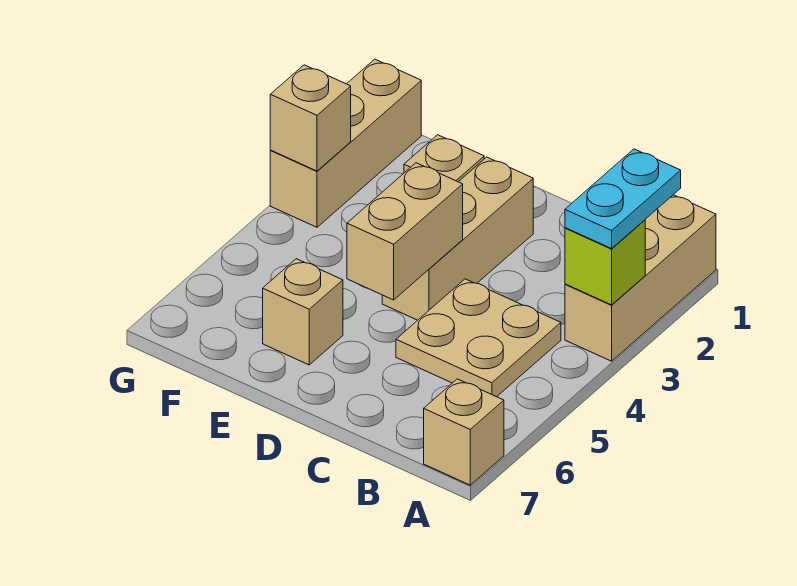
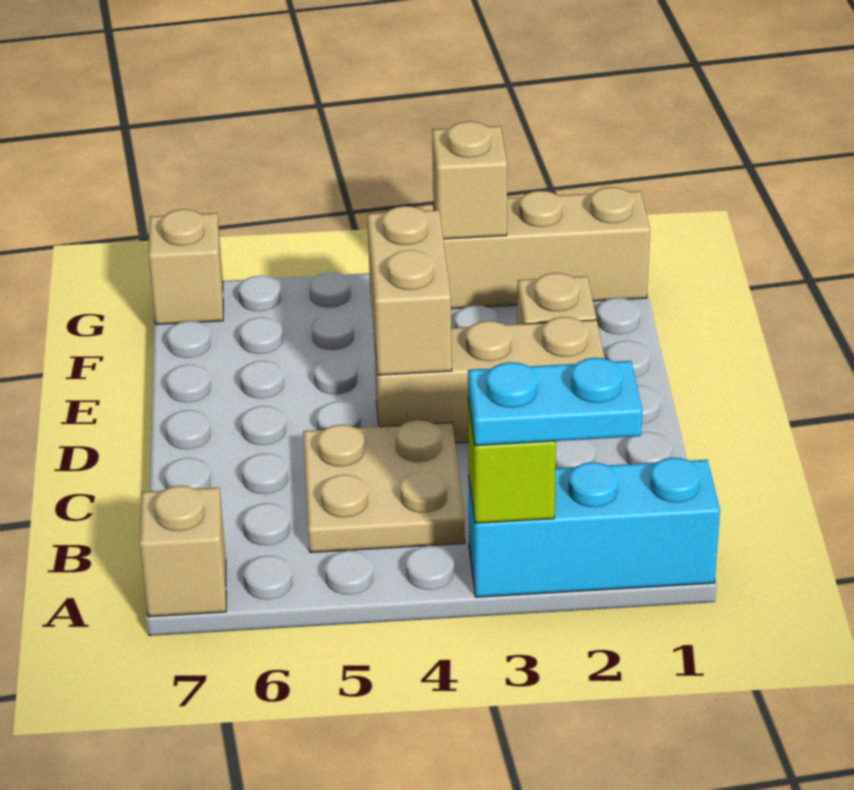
tan 1x3 brick [565,195,716,361] -> cyan 1x3 brick [469,458,720,597]
tan 1x2 brick [347,163,463,300] -> tan 1x2 brick turned to [367,206,452,375]
tan 1x1 brick [263,259,343,365] -> tan 1x1 brick moved to [149,209,223,325]

